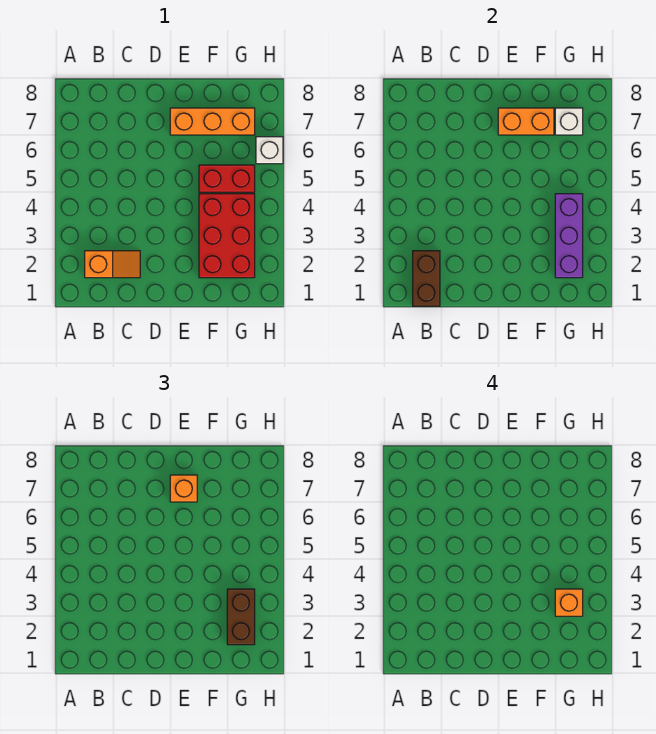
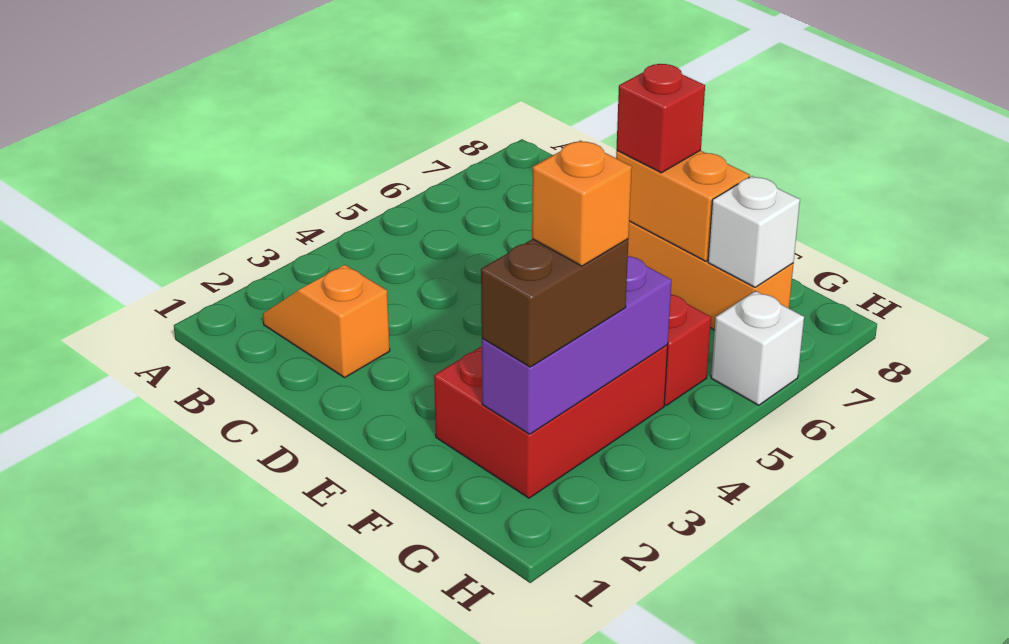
brown 1x2 brick [413,251,440,306] -> none
orange 1x2 slope [85,251,140,278] -> orange 1x2 slope turned to [263,265,390,378]
orange 1x1 brick [170,475,197,502] -> red 1x1 brick [616,64,705,173]

